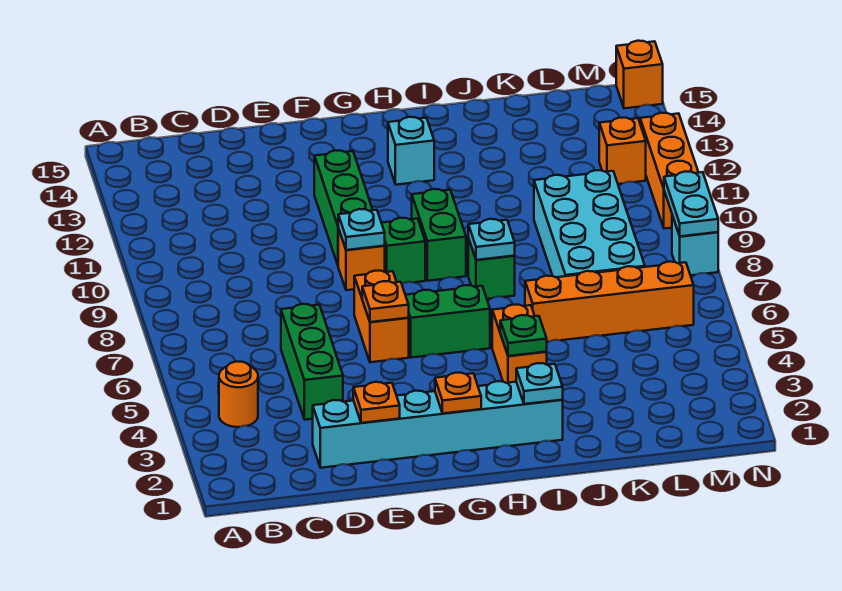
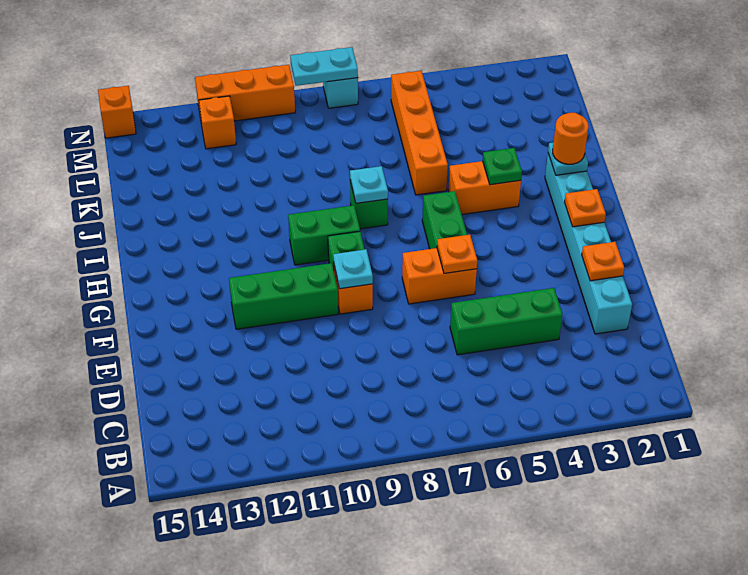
orange 1x1 round brick [219,361,258,427] -> orange 1x1 round brick moved to [553,113,589,164]
cyan 1x1 brick [388,117,434,185] -> none
cyan 2x4 brick [534,170,645,277] -> none

